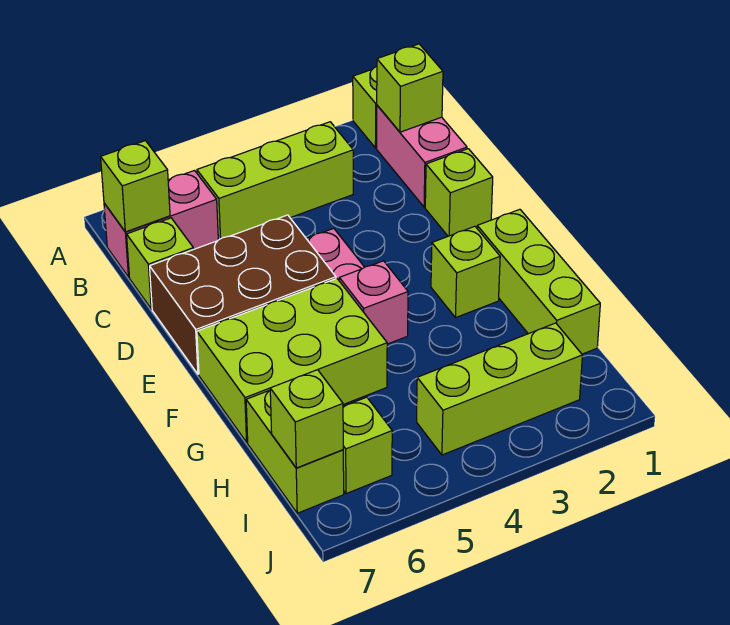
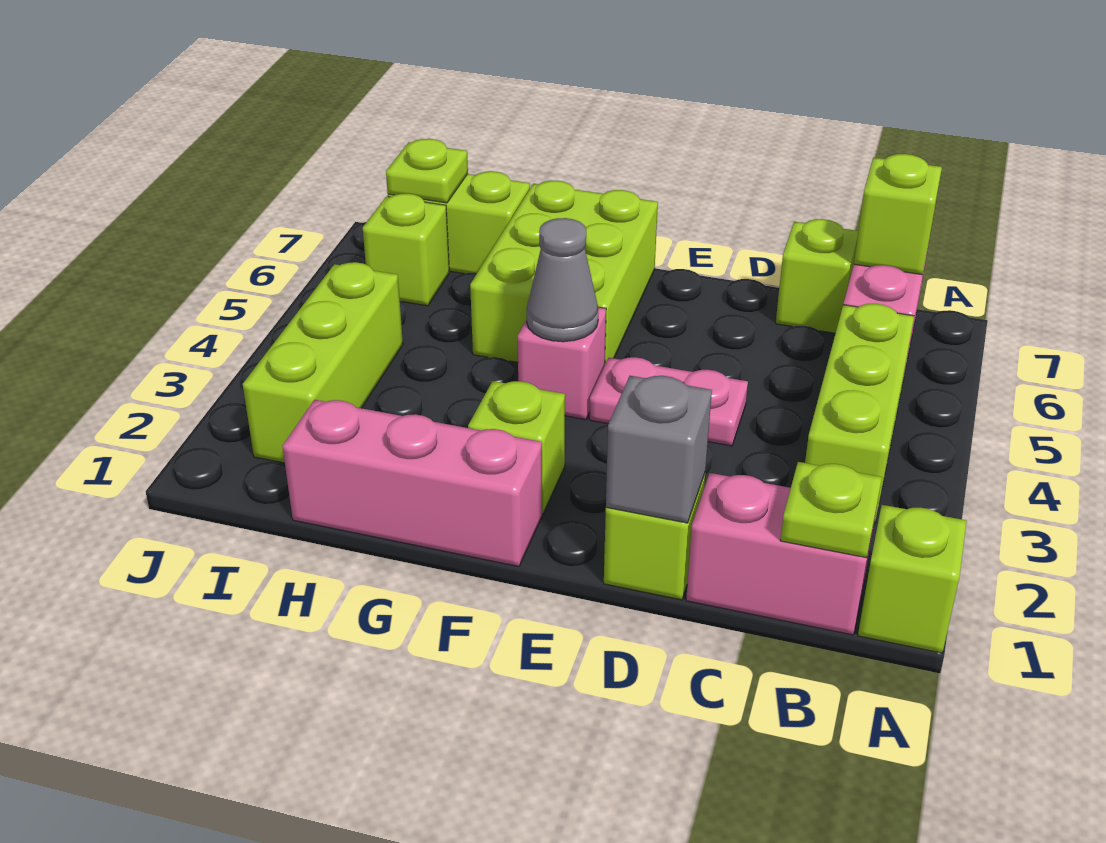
lime 1x1 brick [377,44,443,132] -> lime 1x1 plate [780,462,882,558]
none -> grey 1x1 brick [606,376,712,523]
brown 2x3 brick [150,215,336,374] -> none
lime 1x3 brick [477,209,600,354] -> pink 1x3 brick [283,400,542,566]
none -> grey 1x1 cone [526,218,598,342]
lime 1x1 brick [270,370,343,468] -> lime 1x1 plate [386,139,468,203]

